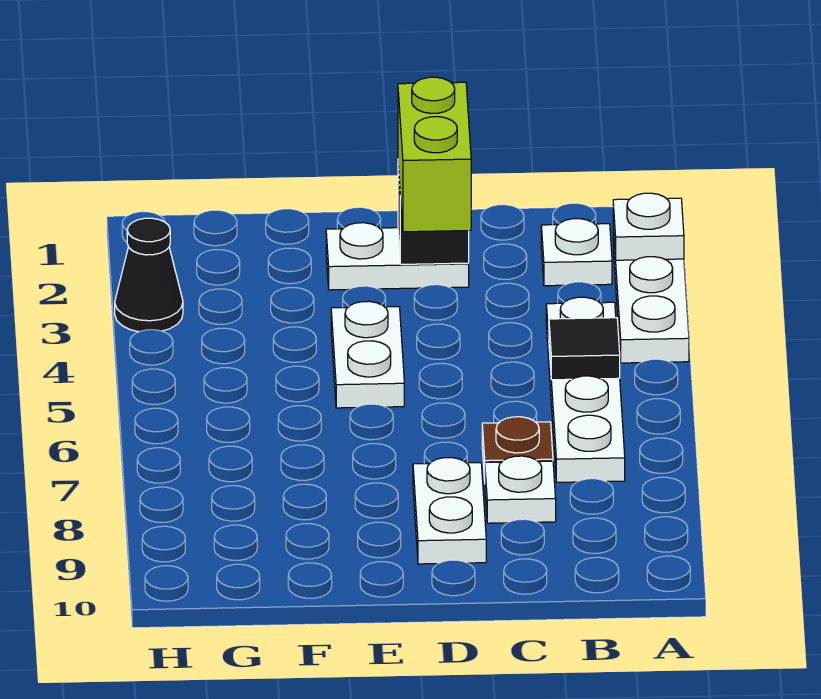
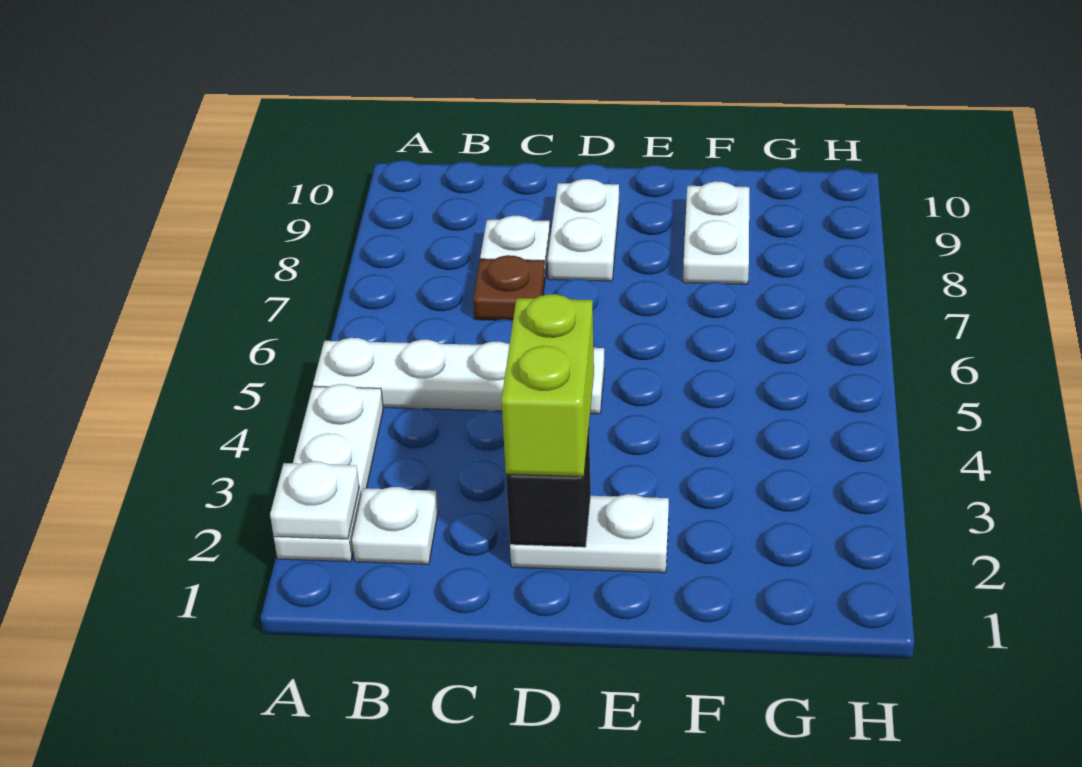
white 1x4 plate [546,297,625,482] -> white 1x4 plate turned to [313,338,605,414]
black 1x1 tile [549,318,620,380] -> none
white 1x2 plate [331,301,404,408] -> white 1x2 plate moved to [683,181,749,284]
black 1x1 cone [115,218,183,332] -> none

